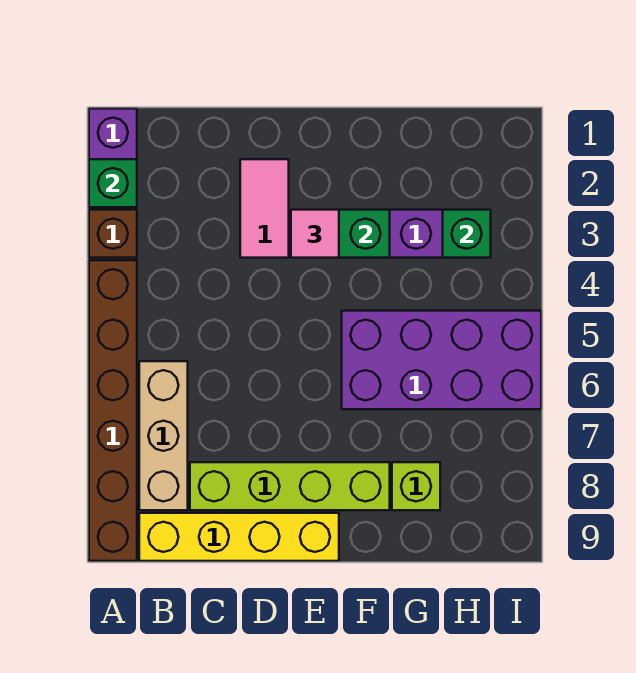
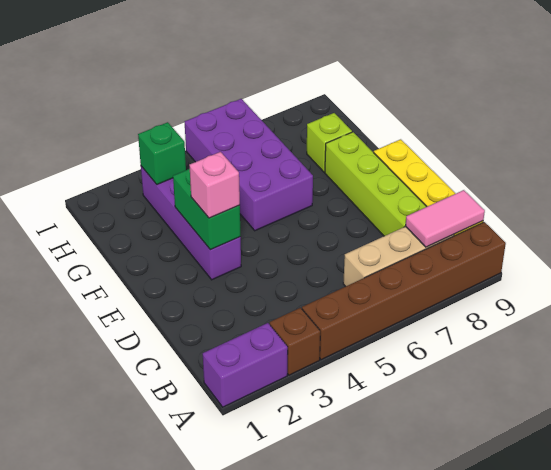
green 1x1 brick [89,159,137,207] -> none
pink 1x2 tile [240,159,289,258] -> pink 1x2 tile moved to [406,190,485,247]
pink 1x1 tile [291,210,339,258] -> pink 1x1 brick [189,152,240,218]

